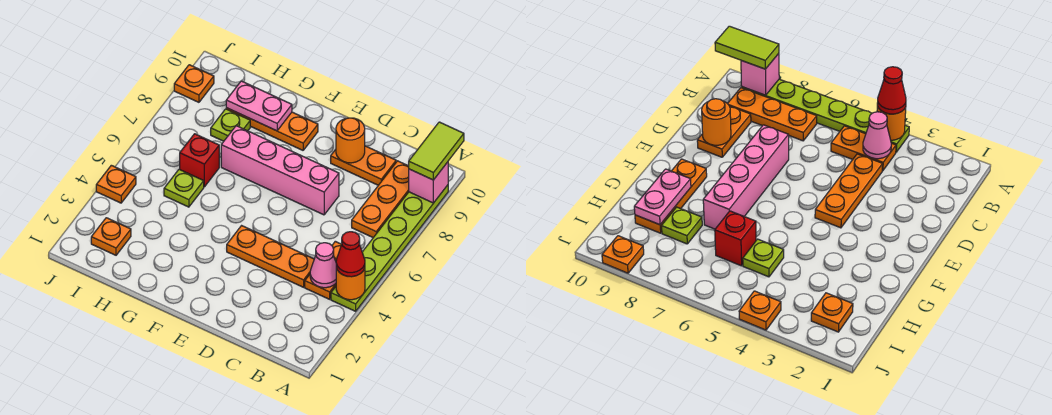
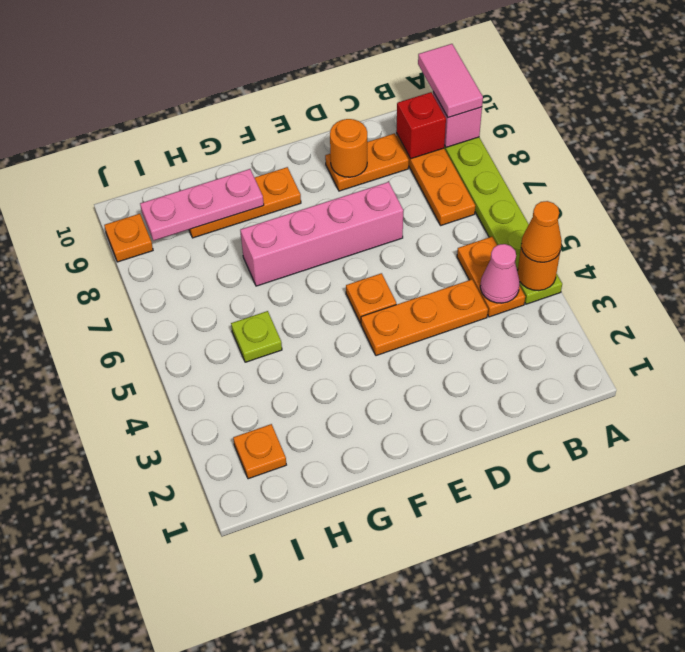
red 1x1 cone [336,232,365,277] -> orange 1x1 cone [521,201,562,262]
lime 1x2 tile [409,122,464,180] -> pink 1x2 tile [418,44,483,118]
pink 1x2 plate [226,81,292,131] -> pink 1x3 plate [140,169,264,241]
red 1x1 brick [180,134,219,187] -> red 1x1 brick moved to [396,92,446,159]
lime 1x1 plate [211,109,250,141] -> none
orange 1x1 plate [96,165,136,203] -> orange 1x1 plate moved to [346,273,396,324]

